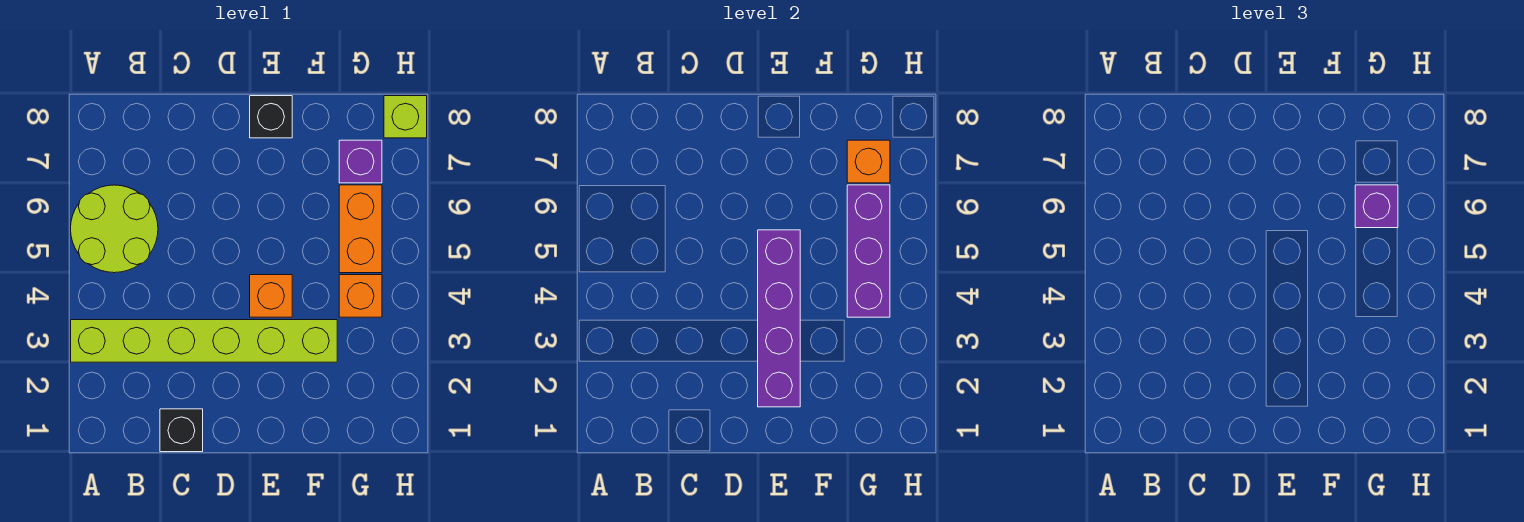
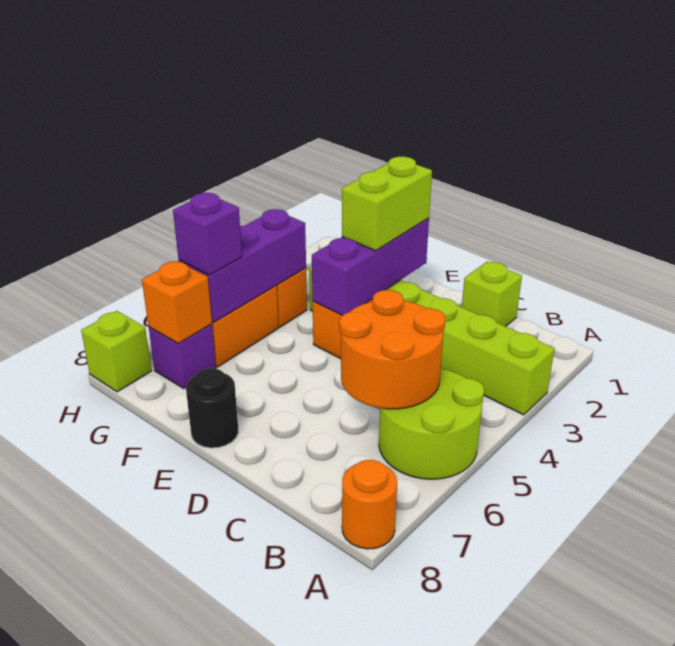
none -> orange 1x1 round brick [342,460,397,549]
none -> orange 2x2 round brick [339,290,445,409]
black 1x1 brick [160,409,203,452] -> lime 1x1 brick [462,262,522,327]
purple 1x4 brick [758,230,800,407] -> purple 1x3 brick [312,218,429,315]
none -> lime 1x2 brick [342,157,432,251]
black 1x1 brick [250,96,292,138] -> black 1x1 round brick [186,368,238,448]

